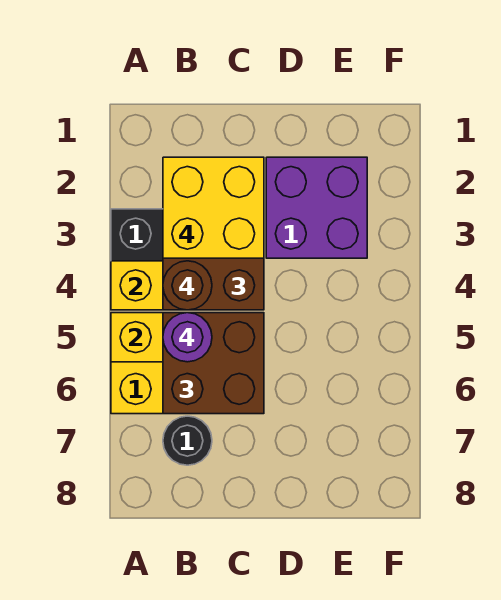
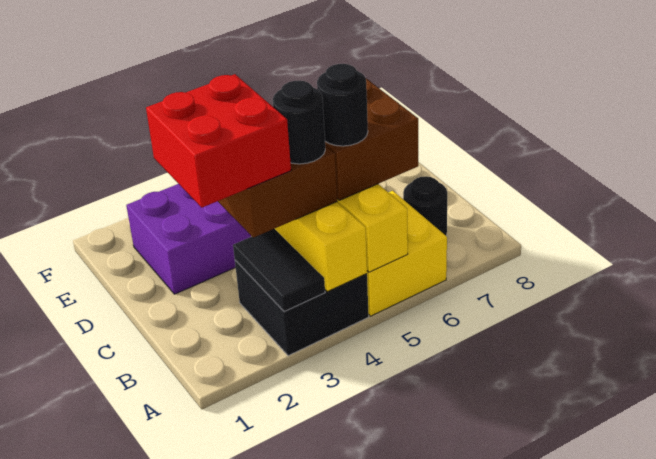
none -> black 1x2 tile [233,229,325,312]
yellow 2x2 brick [163,157,264,258] -> red 2x2 brick [146,74,291,207]
brown 1x1 round brick [163,261,212,310] -> black 1x1 round brick [273,81,325,164]
purple 1x1 round brick [163,313,212,362] -> black 1x1 round brick [317,64,368,146]

